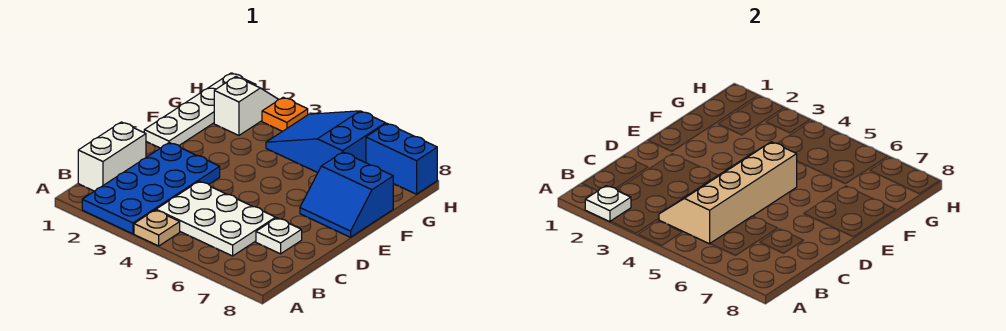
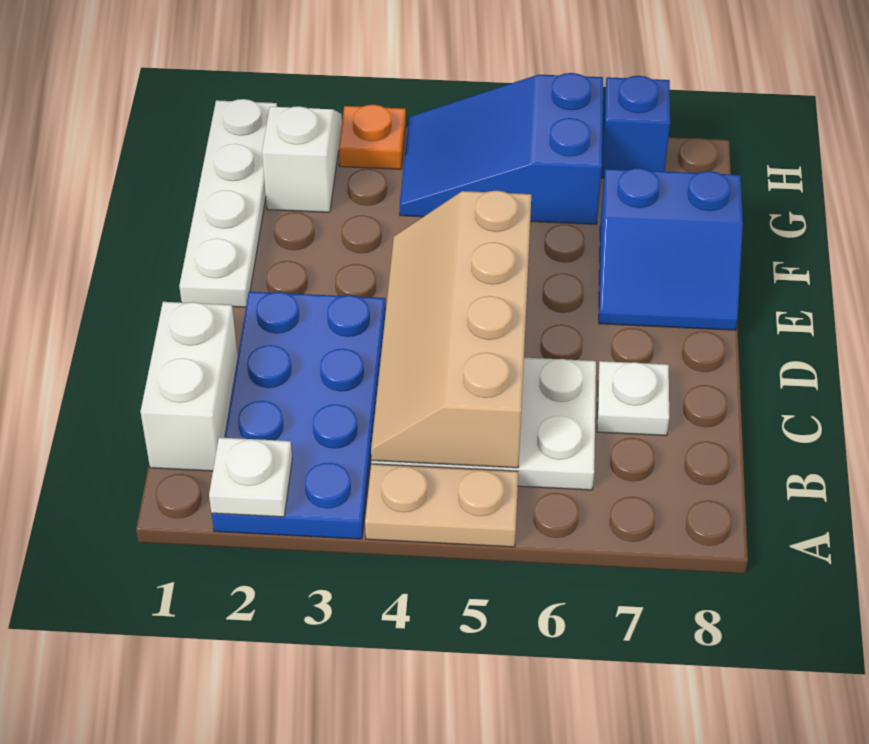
tan 1x1 plate [134,210,180,246] -> tan 1x2 plate [365,464,518,547]
blue 1x2 brick [366,124,437,194] -> blue 1x1 brick [601,76,670,178]

